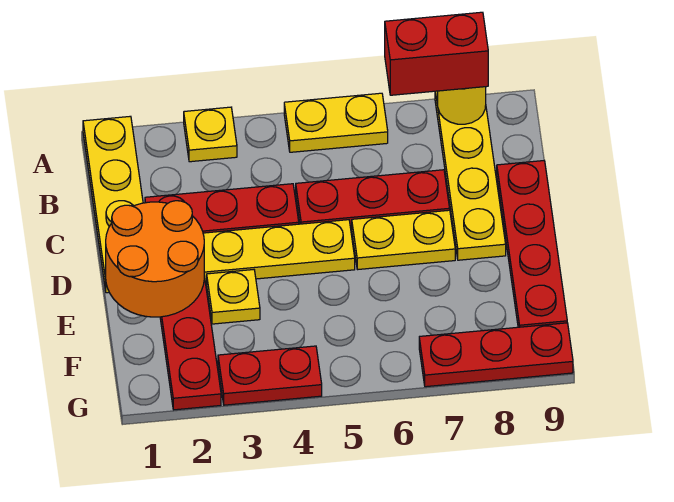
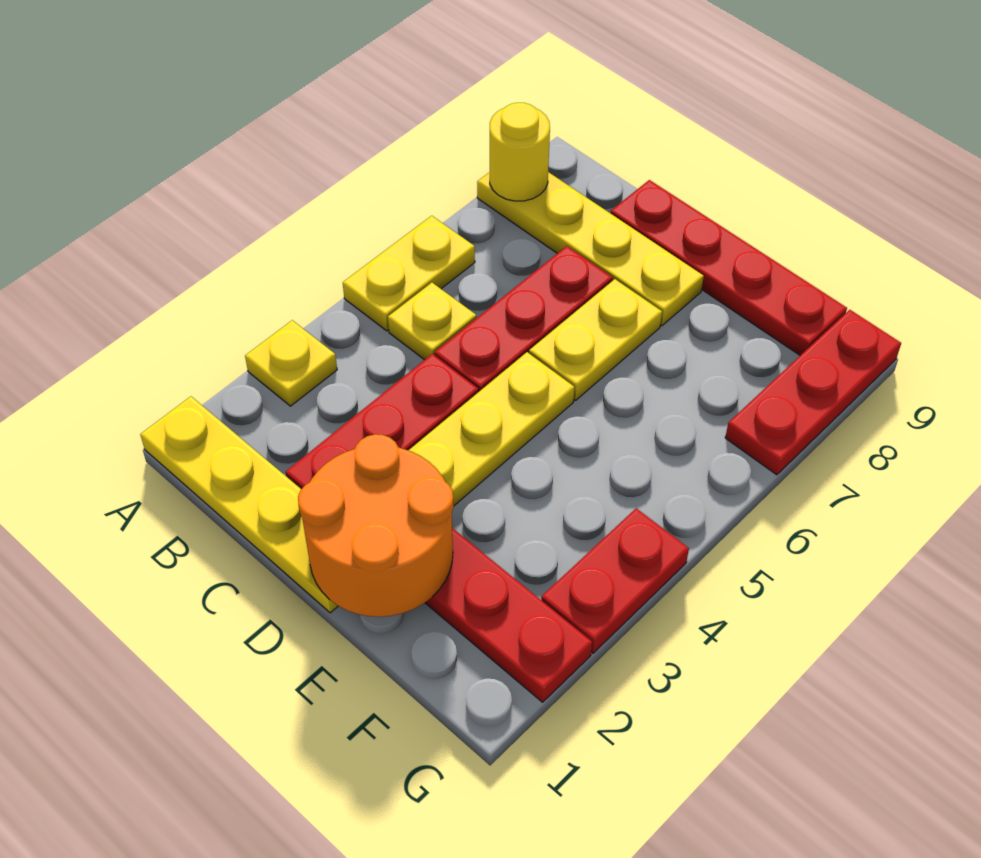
red 1x2 brick [385,12,488,95] -> none
yellow 1x1 plate [207,270,260,324] -> yellow 1x1 plate moved to [388,283,476,360]

